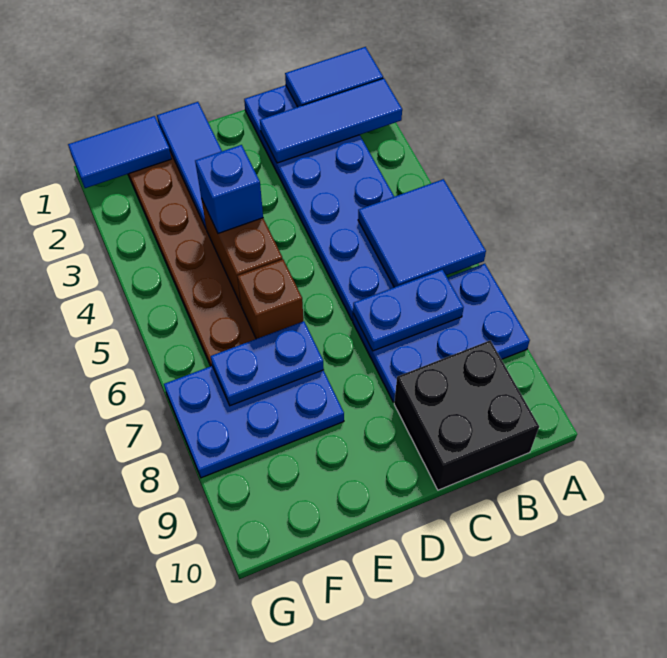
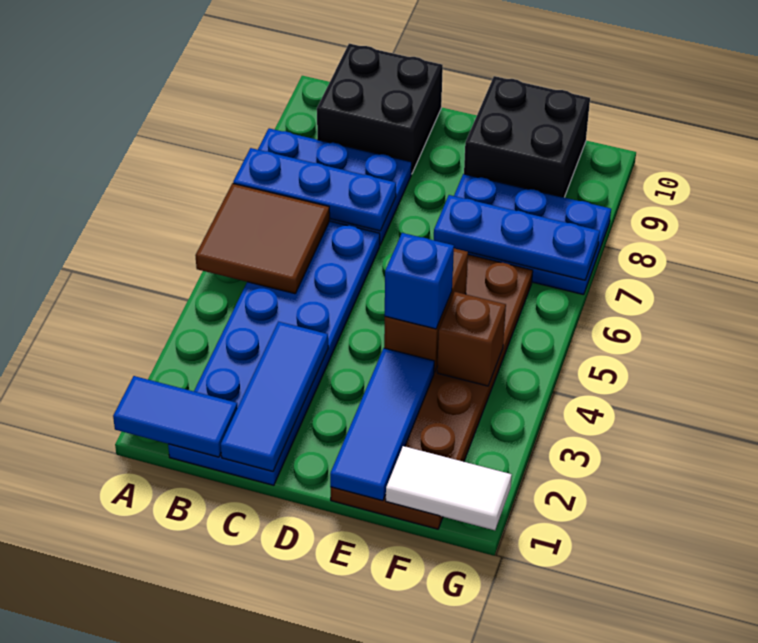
blue 1x3 tile [260,78,402,163] -> blue 1x3 tile turned to [221,322,328,471]
blue 2x2 tile [358,179,486,287] -> brown 2x2 tile [195,183,330,294]
blue 1x2 plate [353,270,464,351] -> blue 1x3 plate [233,148,396,231]
brown 1x1 brick [237,260,303,339] -> brown 1x1 brick moved to [437,292,506,386]
blue 1x2 plate [211,321,324,406] -> blue 1x3 plate [434,195,600,280]
none -> black 2x2 brick [464,76,590,197]
blue 1x2 tile [68,116,171,188] -> white 1x2 tile [386,446,512,530]

